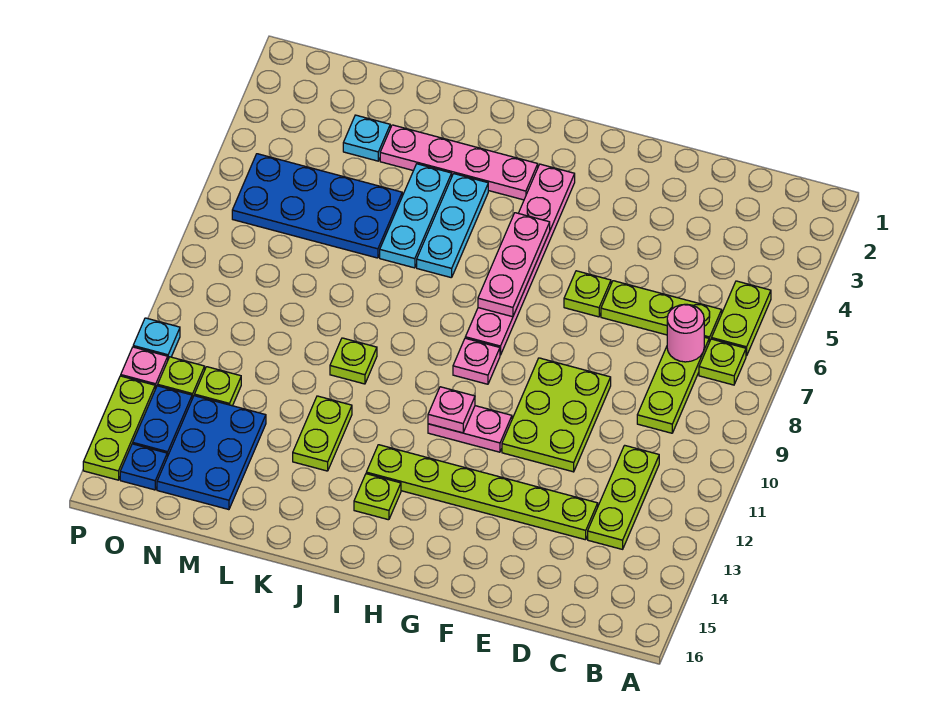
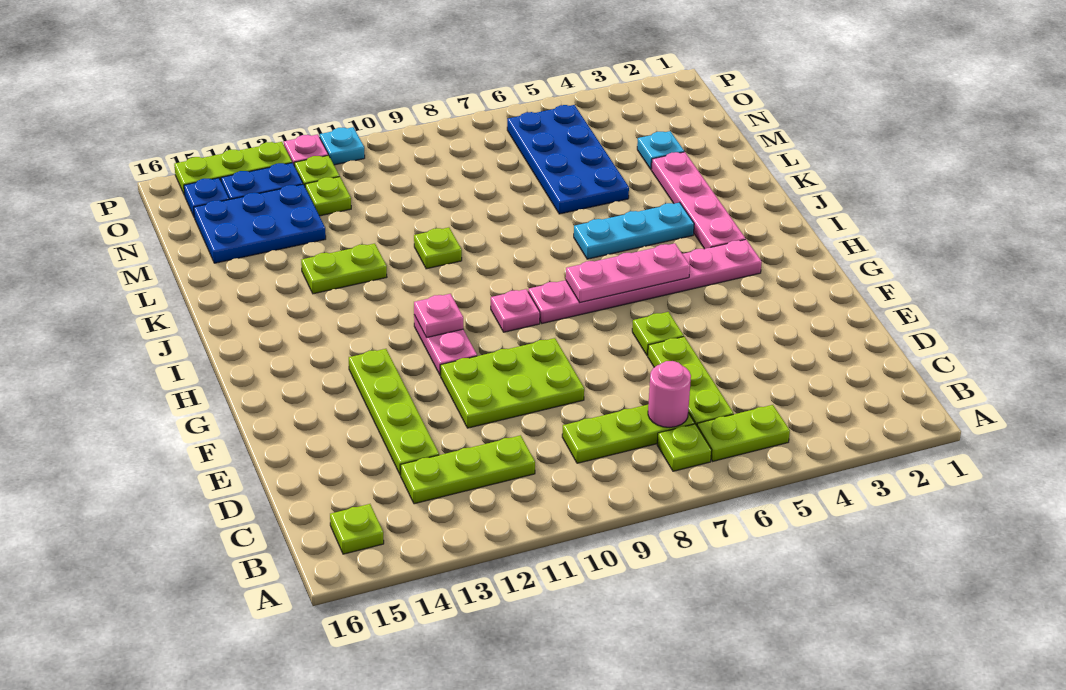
lime 1x6 plate [366,445,598,540] -> lime 1x4 plate [349,349,439,475]
lime 1x1 plate [354,474,401,520] -> lime 1x1 plate moved to [330,504,384,554]
cyan 1x3 plate [380,164,452,268] -> none

